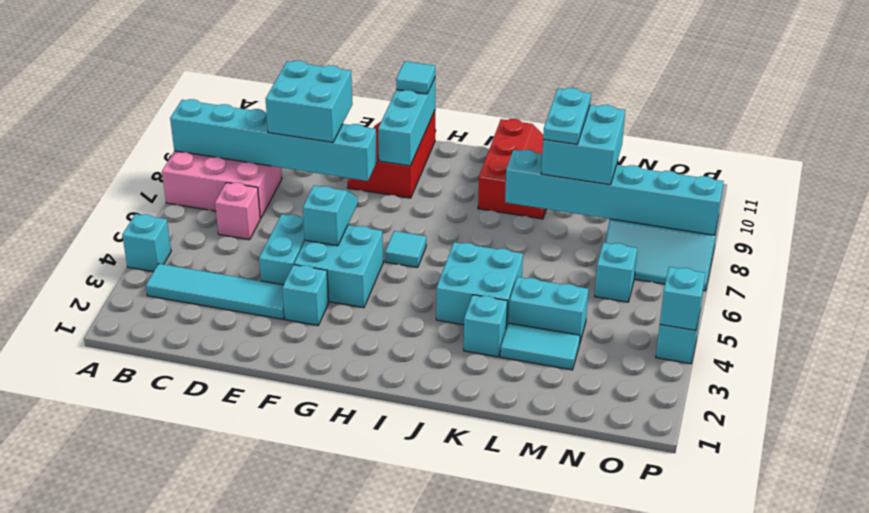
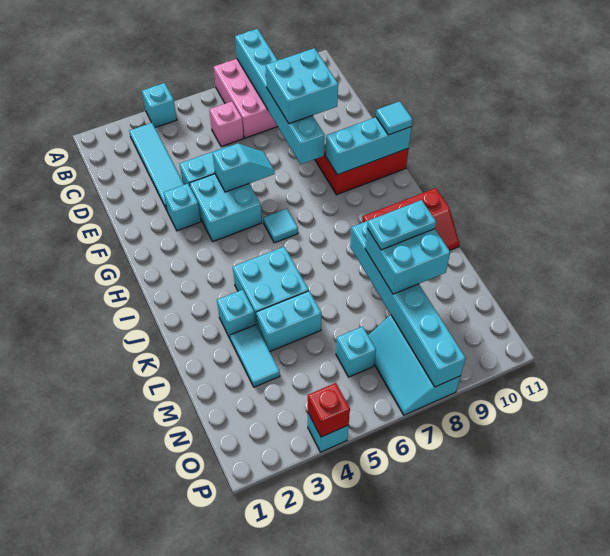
cyan 1x2 brick [509,277,588,341] -> cyan 1x2 brick turned to [256,291,322,351]
cyan 1x1 brick [660,267,705,330] -> red 1x1 brick [308,383,350,437]

